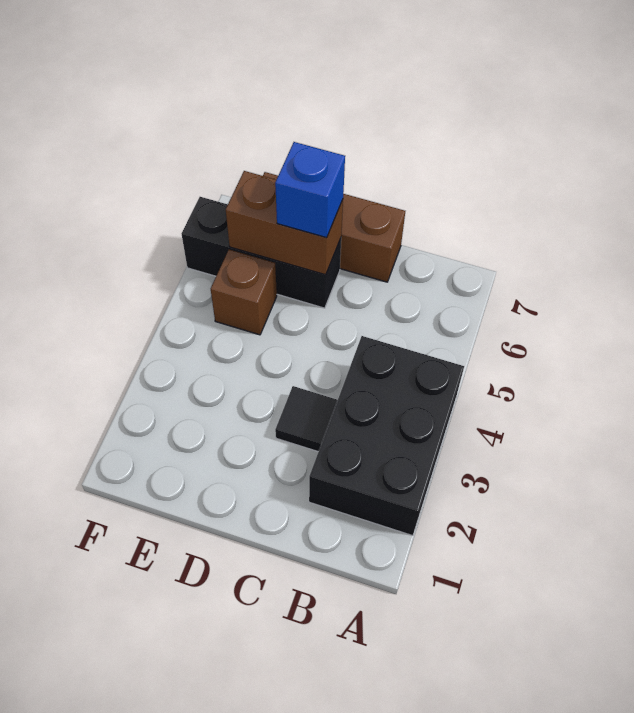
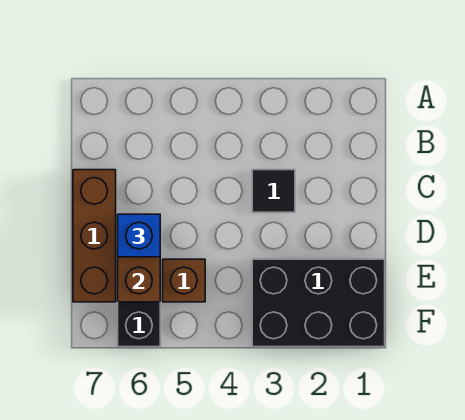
black 2x3 brick [309,336,464,536] -> black 2x3 brick moved to [252,259,385,347]

